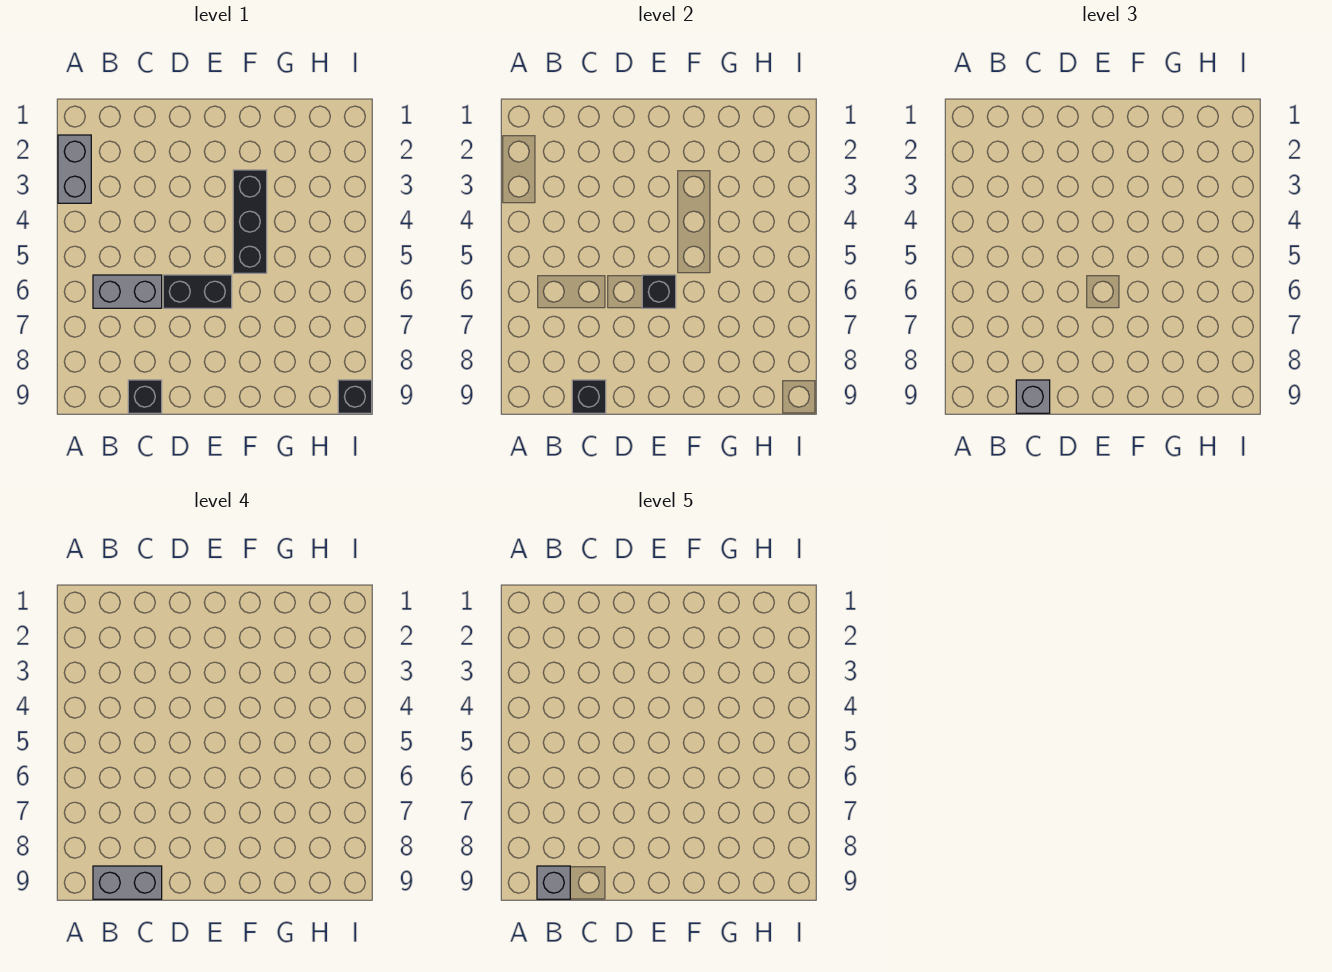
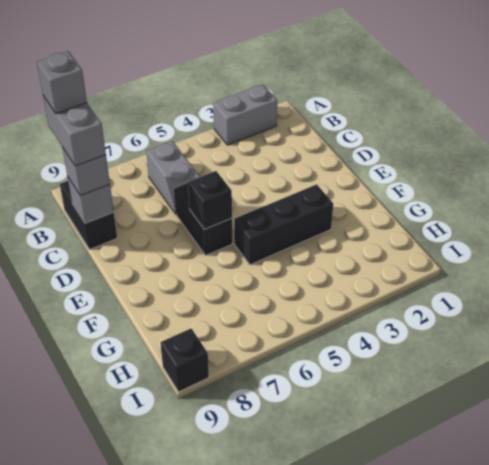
black 1x1 brick [128,380,162,413] -> black 1x2 brick [60,181,117,250]
black 1x1 brick [572,380,606,413] -> grey 1x1 brick [68,178,114,223]

